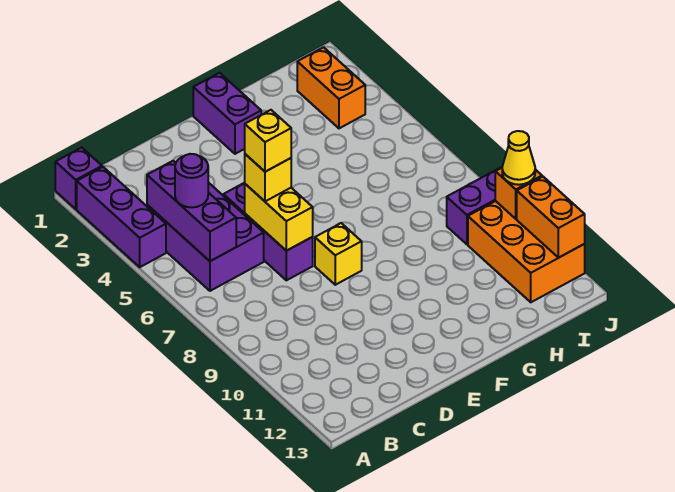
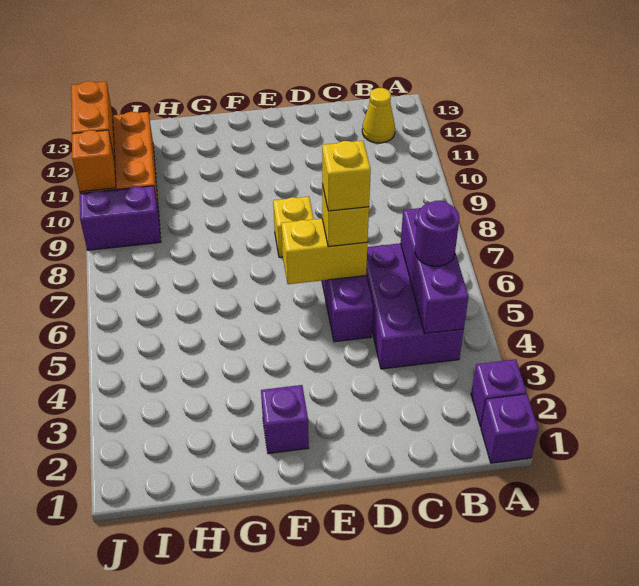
purple 1x3 brick [77,167,166,267] -> purple 1x1 brick [471,359,527,427]
yellow 1x2 brick [245,184,313,251] -> yellow 1x2 brick turned to [281,219,368,284]
purple 1x2 brick [193,73,261,154] -> purple 1x1 brick [261,385,309,454]
orange 1x2 brick [297,47,365,128] -> none
yellow 1x1 cone [502,131,535,185] -> yellow 1x1 cone moved to [362,88,395,143]

